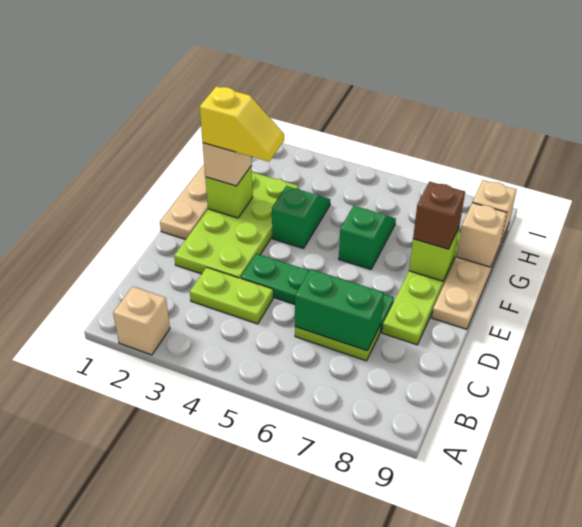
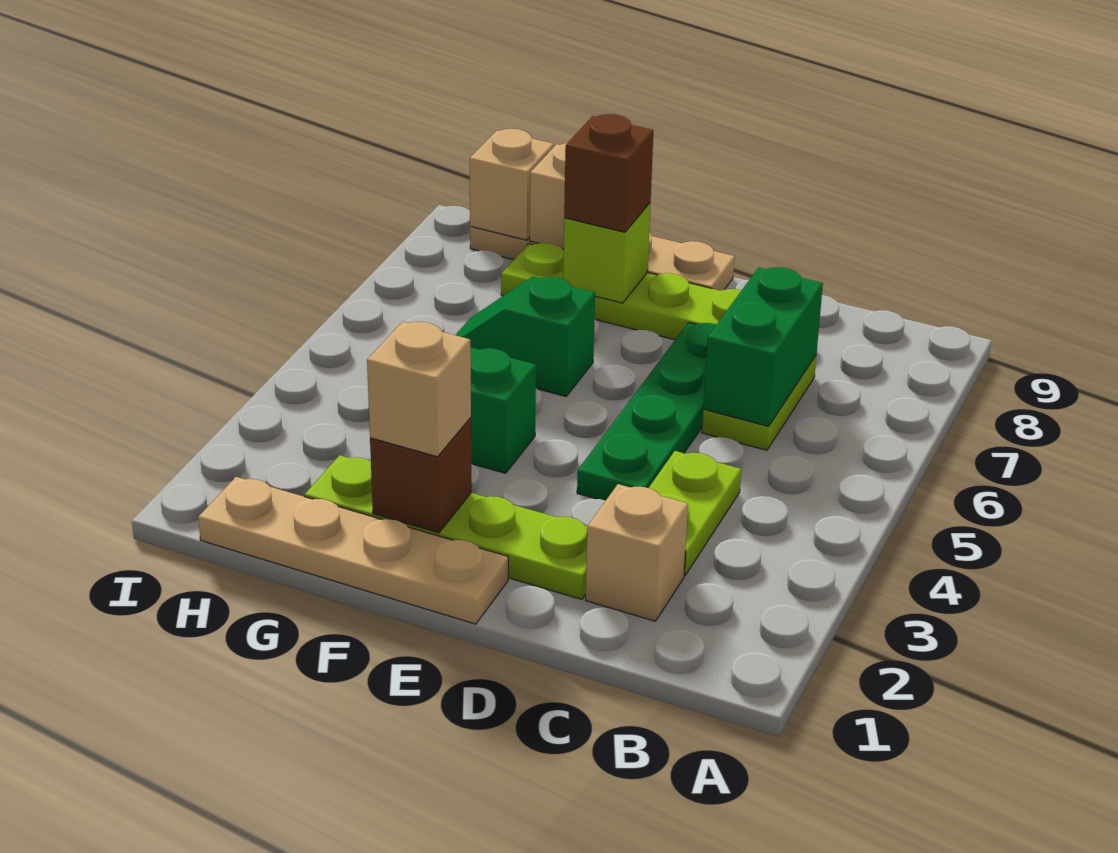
tan 1x1 brick [113,287,170,355] -> tan 1x1 brick moved to [586,484,688,621]
lime 2x4 plate [174,172,299,278] -> lime 1x4 plate [305,455,587,600]
lime 1x1 brick [205,166,253,218] -> brown 1x1 brick [370,418,472,533]
yellow 1x2 slope [200,86,284,162] -> none

